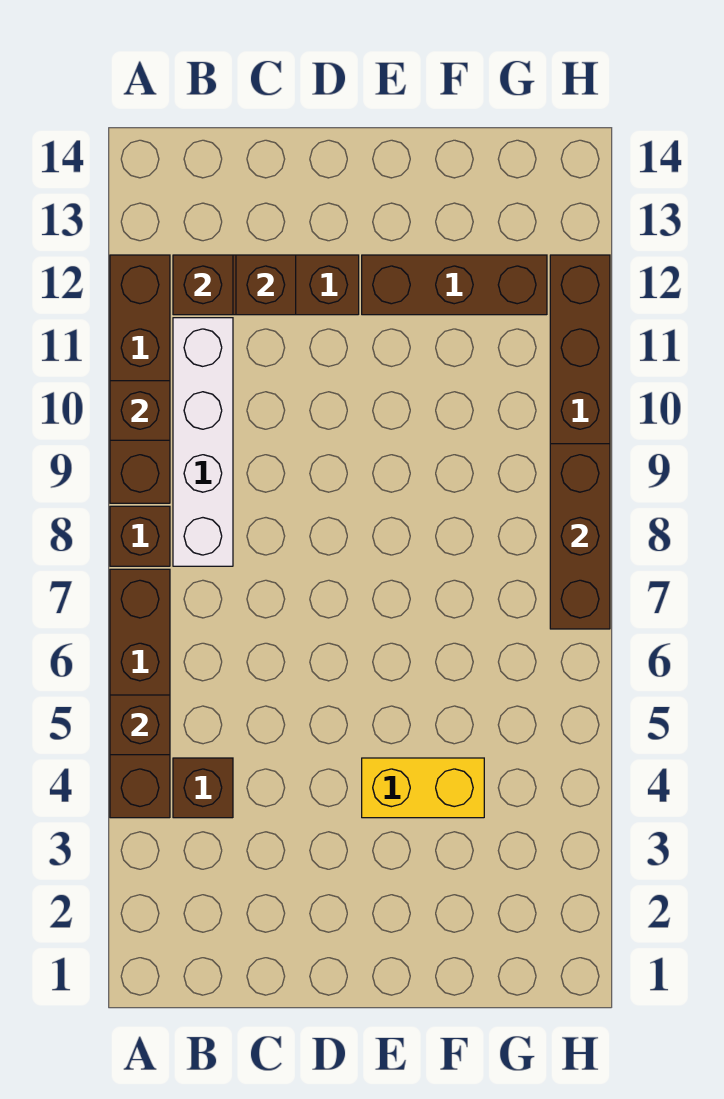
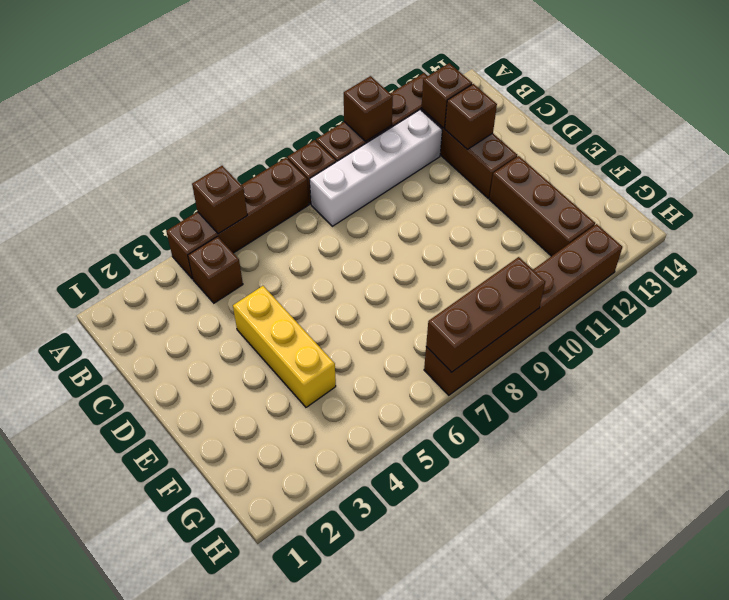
yellow 1x2 brick [362,758,484,818] -> yellow 1x3 brick [233,286,336,407]

